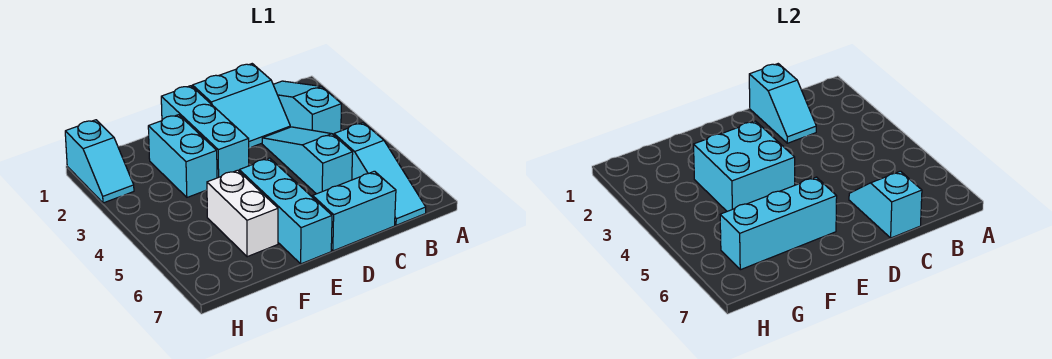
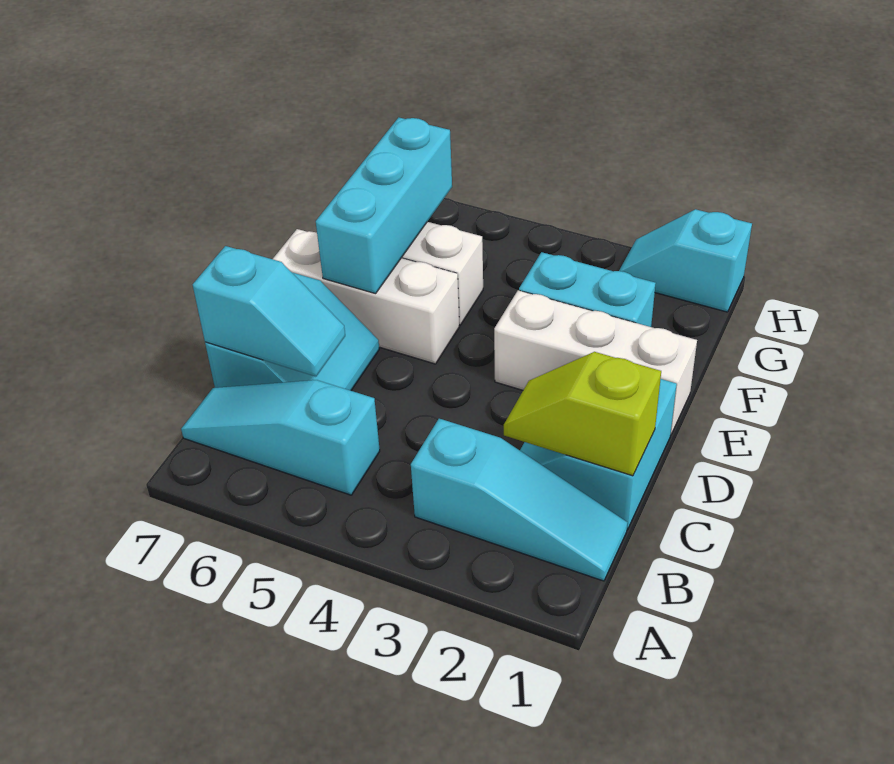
cyan 1x2 slope [749,64,816,143] -> lime 1x2 slope [504,352,661,476]
cyan 1x3 slope [262,127,353,194] -> none
cyan 1x3 brick [161,86,249,178] -> white 1x3 brick [494,290,697,434]
cyan 2x2 brick [693,121,795,211] -> none
cyan 1x3 brick [239,158,332,264] -> white 1x3 brick [273,229,460,364]

